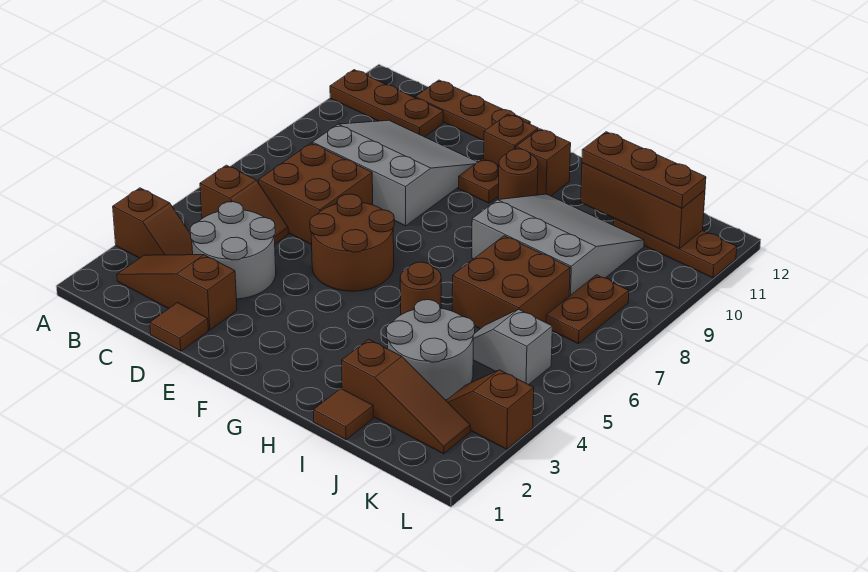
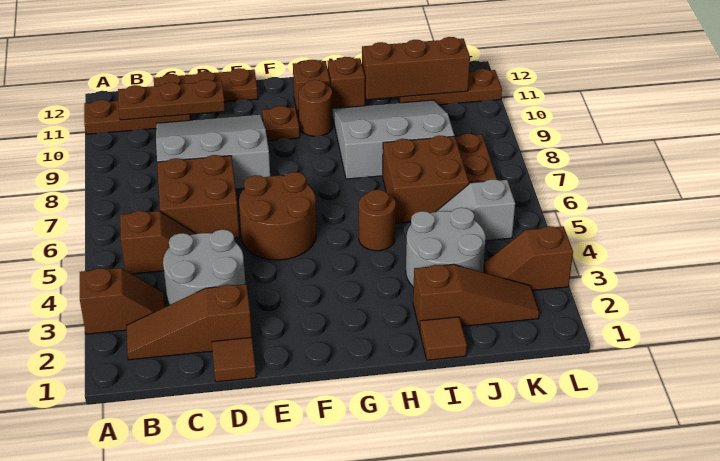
brown 1x1 brick [484,114,538,166] -> brown 1x1 brick moved to [328,57,365,108]
brown 1x3 plate [582,132,706,208] -> brown 1x3 plate moved to [118,80,225,120]

